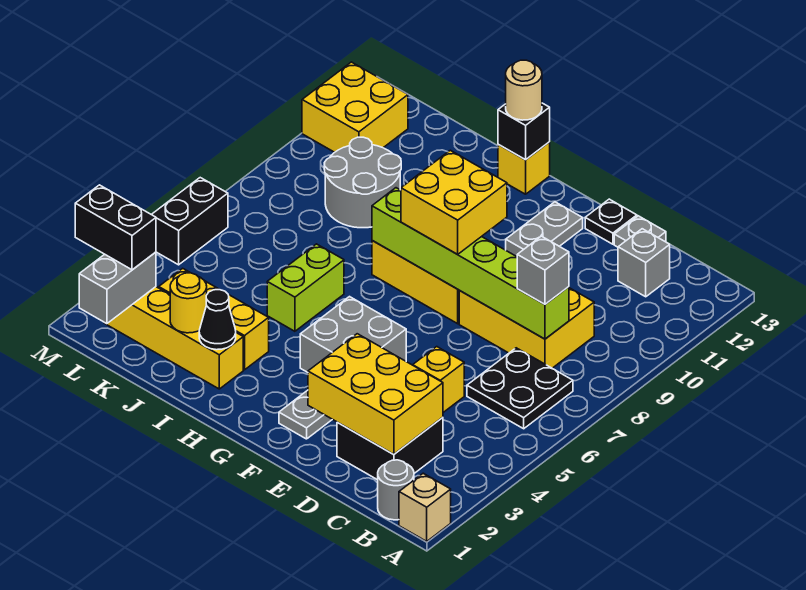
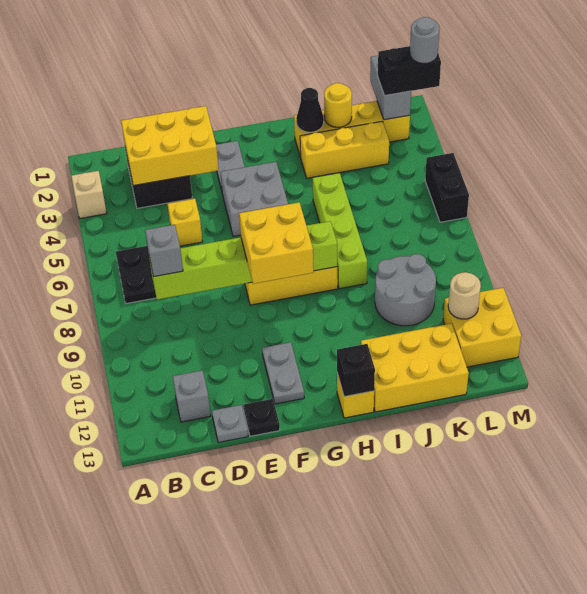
tan 1x1 brick [399,473,451,541] -> tan 1x1 brick moved to [71,171,107,218]
grey 1x1 round brick [378,460,414,520] -> grey 1x1 round brick moved to [410,17,439,64]
yellow 2x3 brick [459,288,594,368] -> yellow 2x3 brick moved to [361,323,469,412]
tan 1x1 round brick [506,60,542,120] -> tan 1x1 round brick moved to [448,272,481,319]
lime 1x2 brick [267,244,344,331] -> lime 1x4 brick [313,173,367,289]

